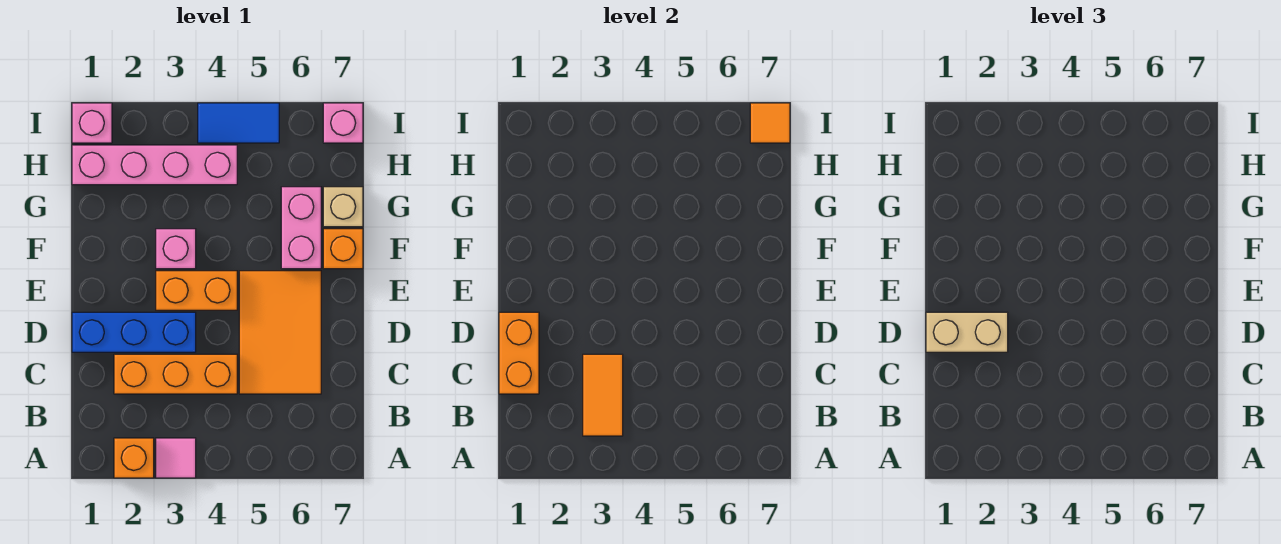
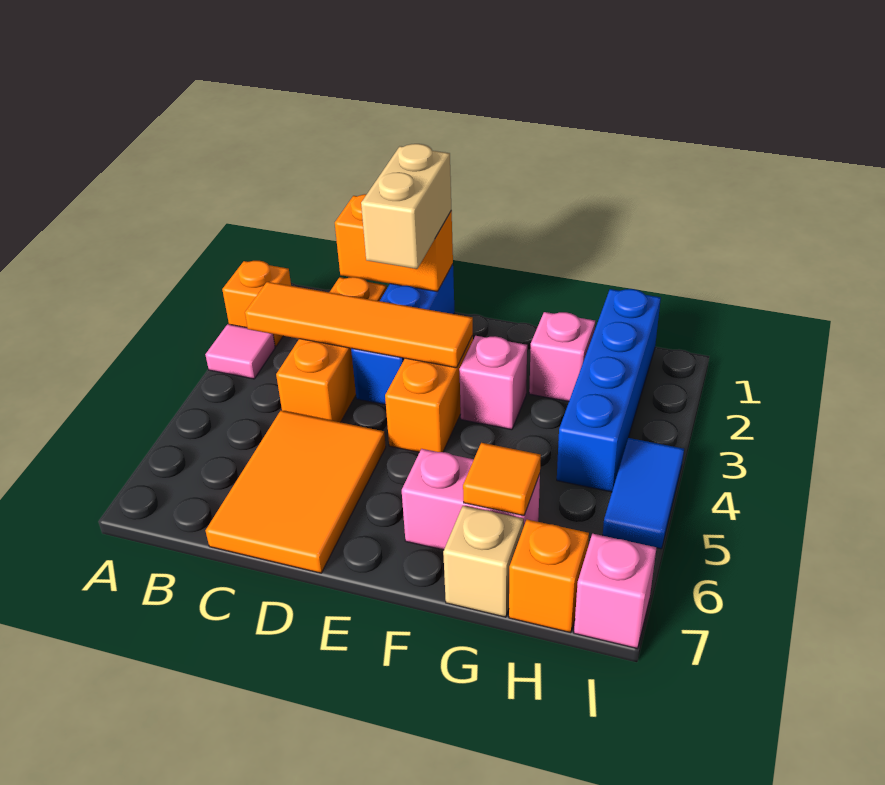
orange 1x2 tile [583,354,623,436] -> orange 1x4 tile [245,282,473,368]
orange 2x3 tile [239,271,321,394] -> orange 2x3 tile turned to [206,411,386,573]
orange 1x1 brick [323,229,363,269] -> orange 1x1 brick moved to [509,520,589,633]
pink 1x4 brick [72,145,237,185] -> blue 1x4 brick [557,289,661,492]
pink 1x1 brick [72,103,112,143] -> pink 1x1 brick moved to [529,312,595,402]
orange 1x1 tile [750,103,790,143] -> orange 1x1 tile moved to [463,443,541,516]

